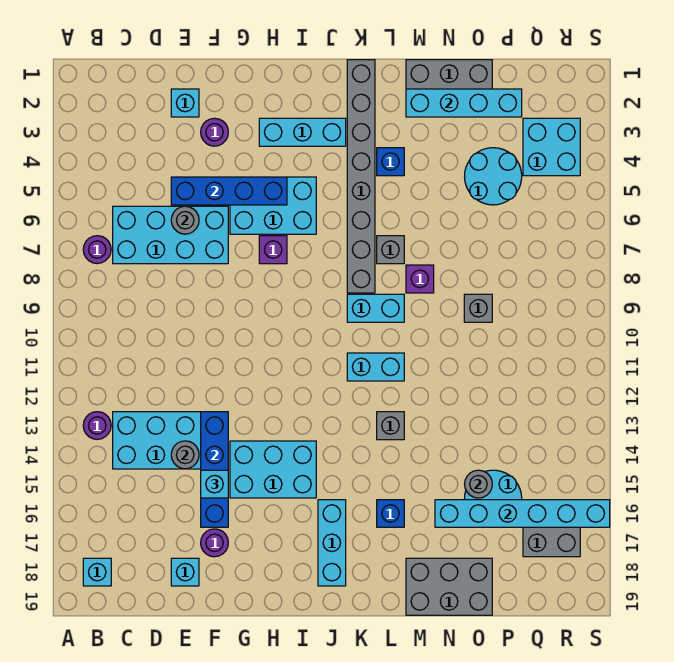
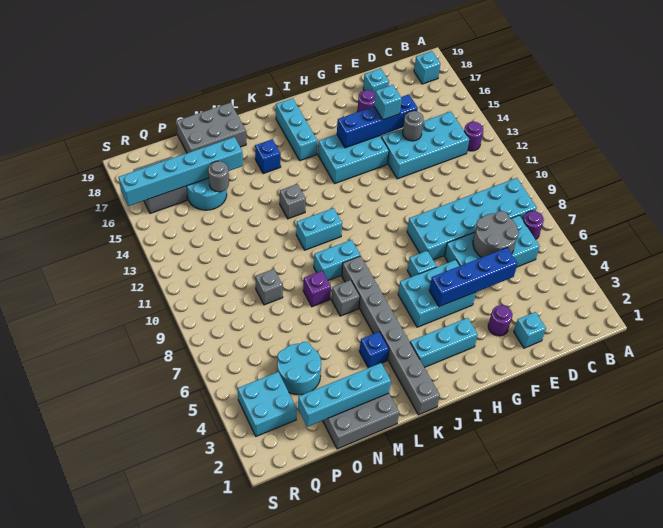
none -> cyan 2x6 brick [407,178,537,260]
grey 1x1 round brick [171,206,199,234] -> grey 2x2 round brick [473,211,519,258]
blue 1x4 brick [201,412,228,527] -> blue 1x4 brick turned to [337,94,418,148]
purple 1x1 brick [259,236,287,264] -> cyan 1x1 brick [407,251,437,277]

